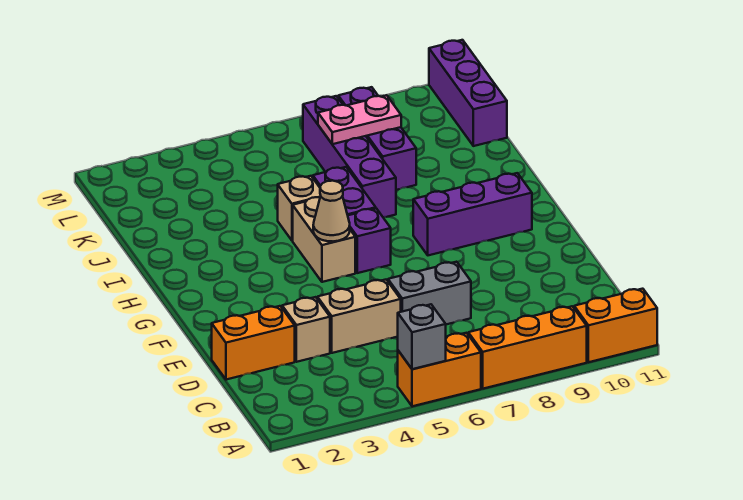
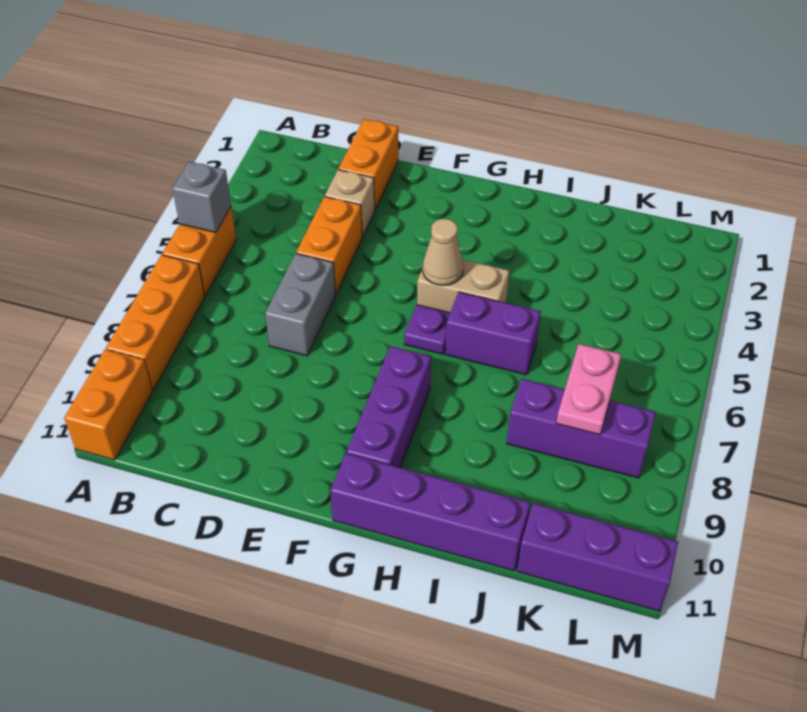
tan 1x2 brick [317,280,401,353] -> orange 1x2 brick [296,197,362,294]
purple 1x1 brick [348,208,391,273] -> purple 1x1 plate [404,305,450,354]
tan 1x1 brick [278,176,321,241] -> none
purple 1x4 brick [303,96,396,217] -> purple 1x4 brick moved to [330,453,530,571]

